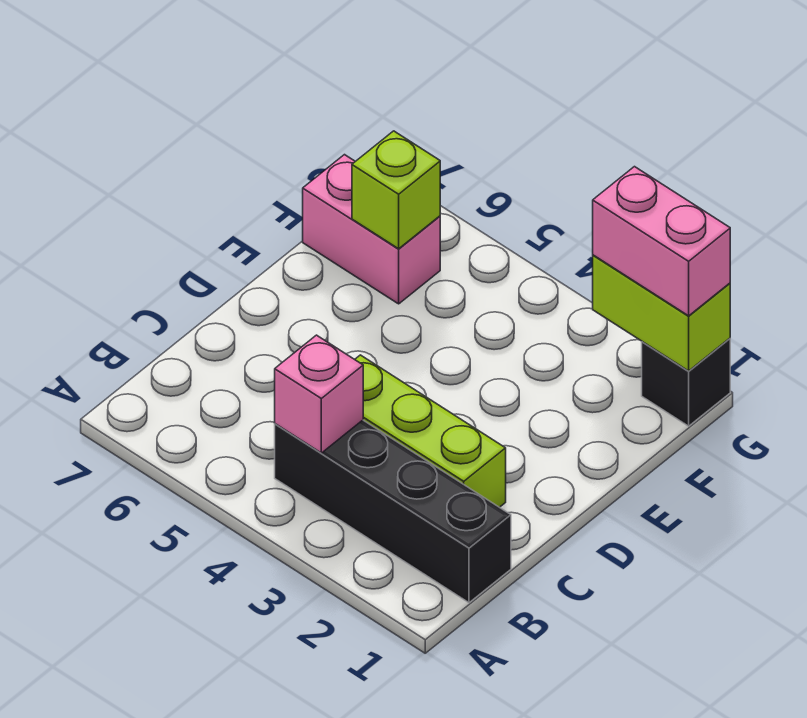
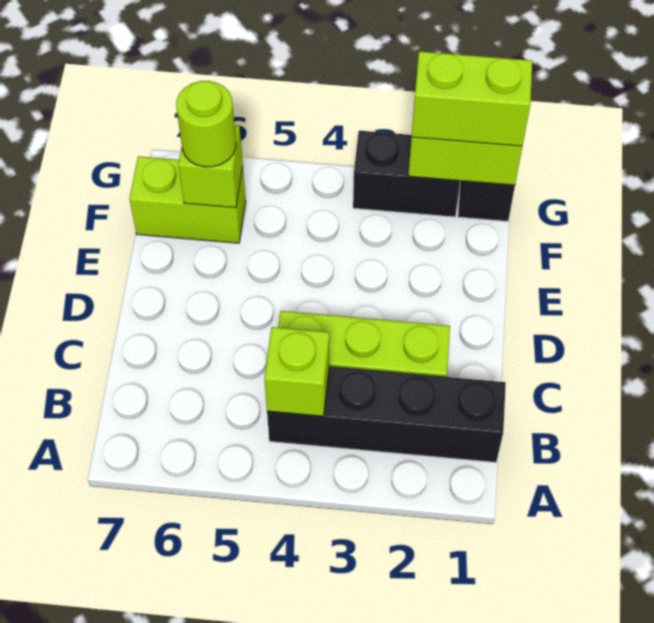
pink 1x1 brick [275,335,363,453] -> lime 1x1 brick [264,327,329,416]
pink 1x2 brick [303,155,440,304] -> lime 1x2 brick [129,156,246,243]
none -> lime 1x1 round brick [176,81,236,167]
pink 1x2 brick [593,167,730,316] -> lime 1x2 brick [412,51,532,146]
none -> black 1x2 brick [353,131,460,217]

